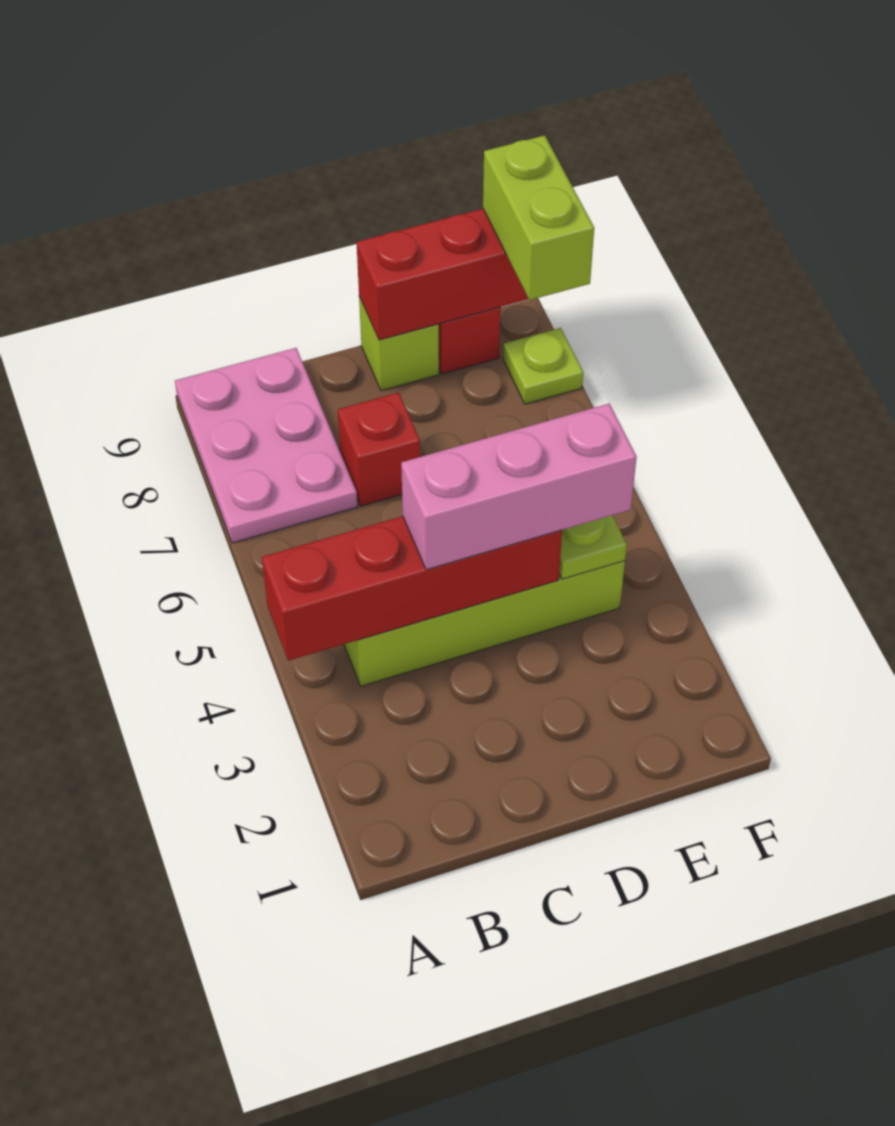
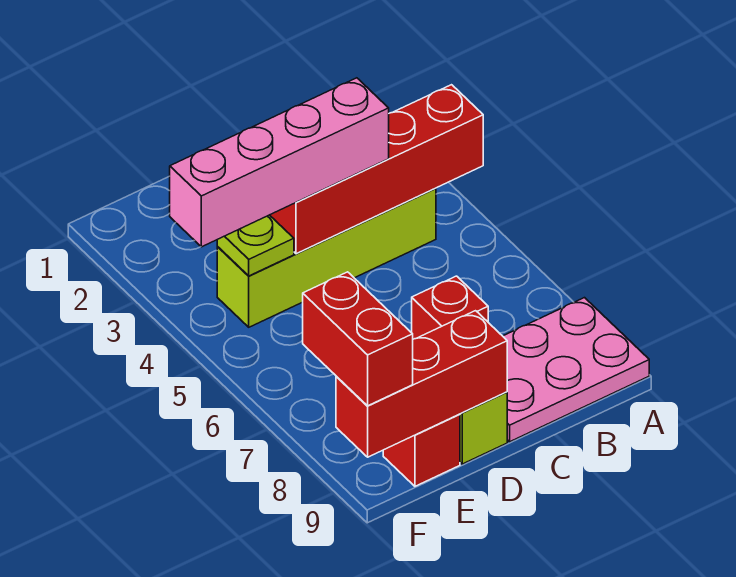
pink 2x3 plate [175,348,357,543] -> pink 2x3 plate turned to [503,298,649,442]
pink 1x3 brick [401,404,637,570] -> pink 1x4 brick [170,78,389,247]
lime 1x1 plate [503,328,583,404] -> none
lime 1x2 brick [483,135,594,300] -> red 1x2 brick [303,272,413,406]

